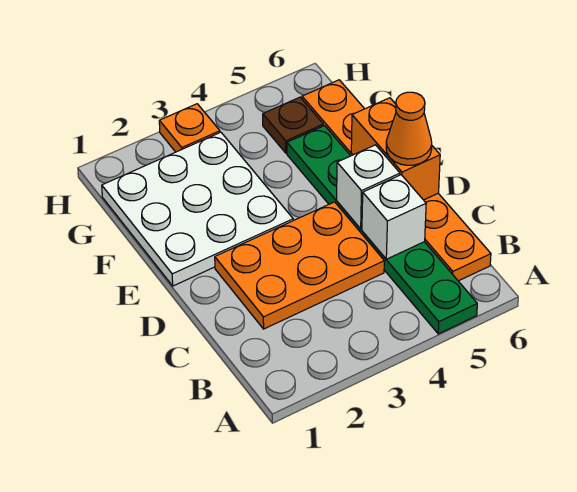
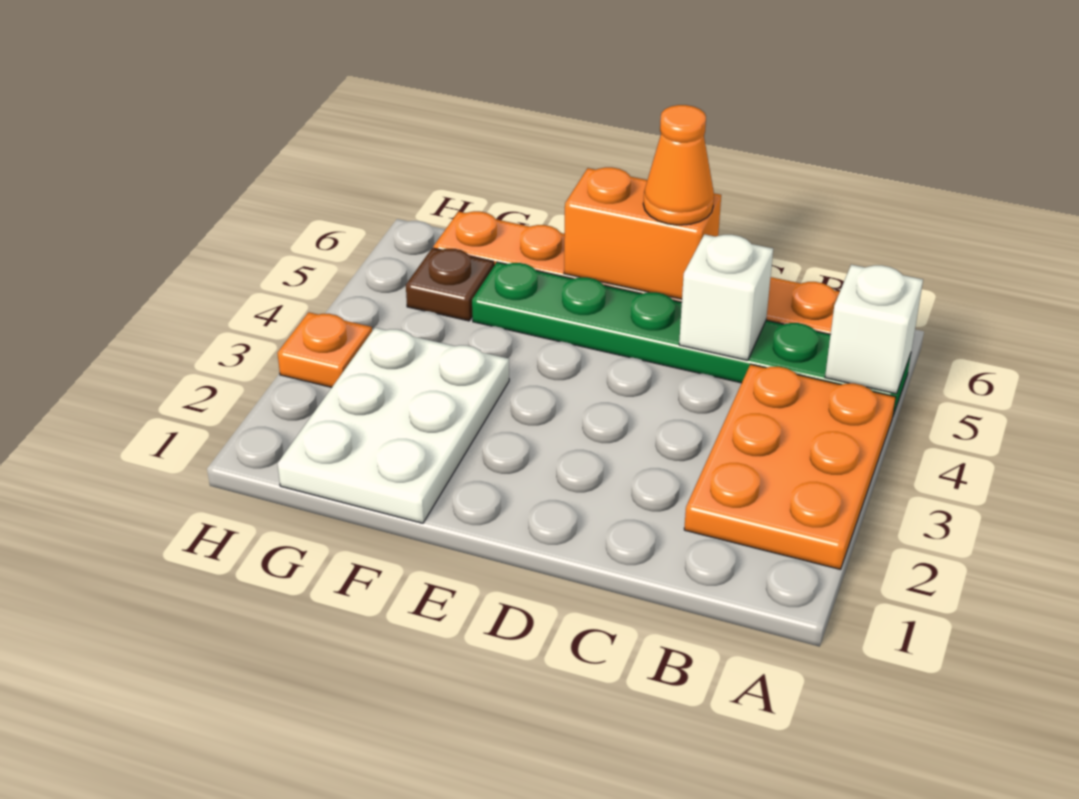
orange 2x3 plate [215,202,384,329] -> orange 2x3 plate moved to [684,364,896,569]
white 1x1 brick [337,145,400,229] -> white 1x1 brick moved to [825,265,923,394]
white 3x3 plate [102,132,293,286] -> white 2x3 plate [277,328,509,523]

